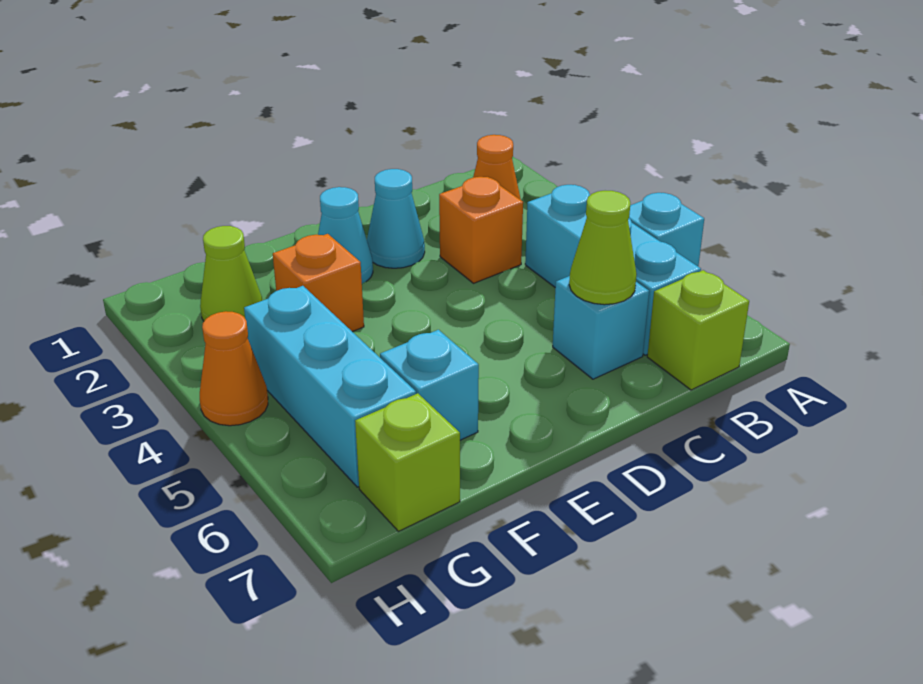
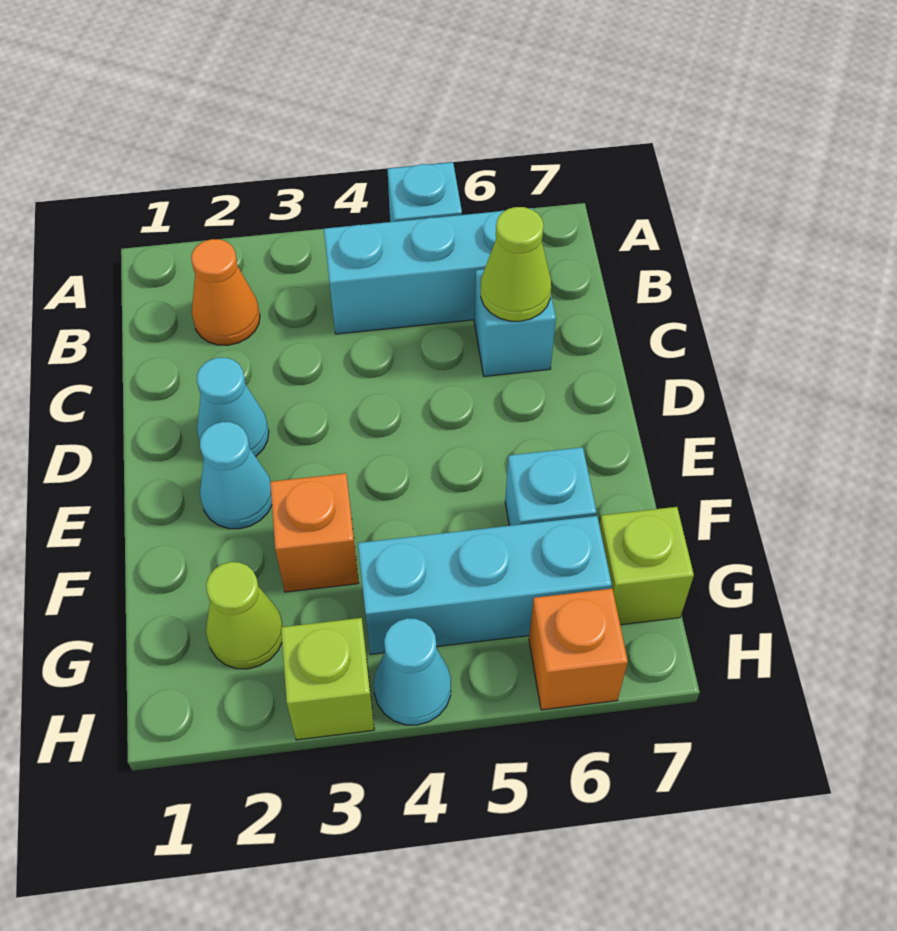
lime 1x1 brick [647,270,749,390] -> lime 1x1 brick moved to [281,618,374,740]
orange 1x1 brick [439,177,523,283] -> orange 1x1 brick moved to [529,589,628,710]
orange 1x1 cone [200,311,268,426] -> cyan 1x1 cone [374,618,451,725]

